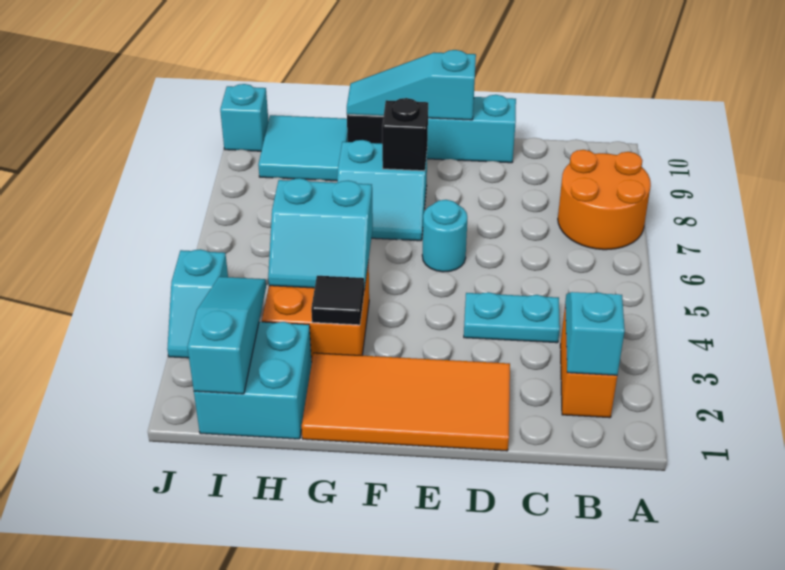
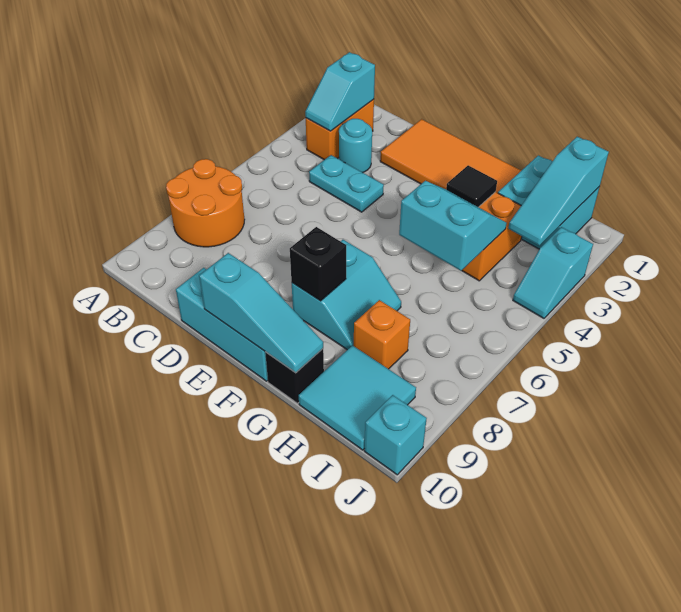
cyan 1x1 round brick [422,200,467,272] -> cyan 1x1 round brick moved to [339,119,372,173]
cyan 2x2 slope [337,140,427,241] -> cyan 2x2 slope turned to [292,240,401,350]
none -> orange 1x1 brick [354,300,410,369]
cyan 1x2 slope [167,249,228,358] -> cyan 1x2 slope turned to [513,227,593,318]

